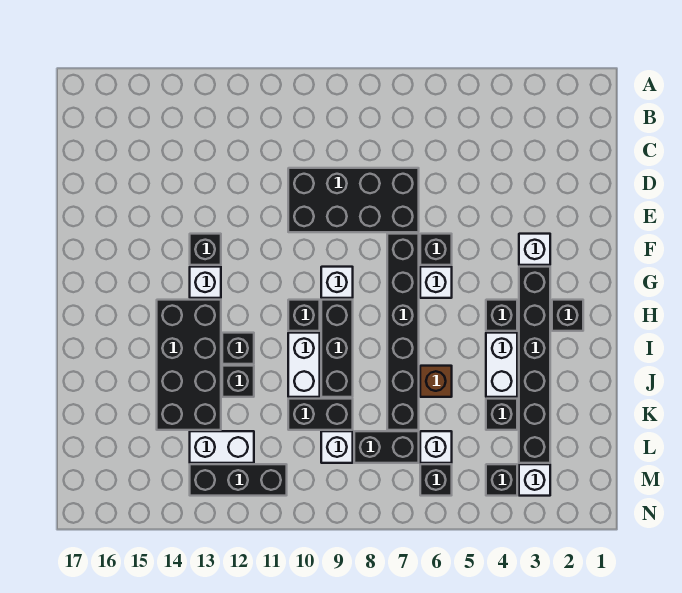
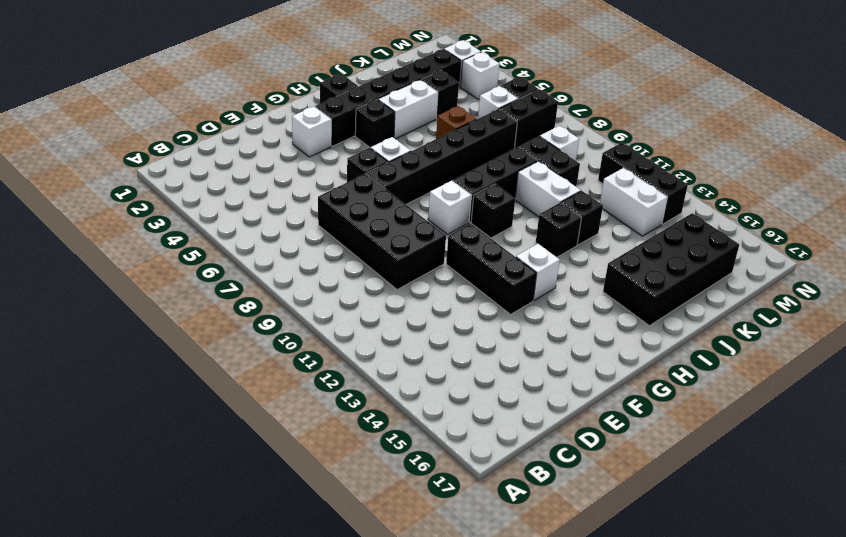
black 1x1 brick [190,234,221,265] -> black 1x3 brick [446,224,537,314]
black 2x4 brick [157,300,221,430] -> black 2x4 brick moved to [603,213,739,326]
white 1x2 brick [288,333,320,397] -> white 1x2 brick turned to [515,161,581,217]
black 1x2 brick [354,431,419,463] -> black 1x2 brick turned to [499,89,558,148]
black 1x1 brick [486,464,517,496] -> white 1x1 brick [461,52,500,99]

